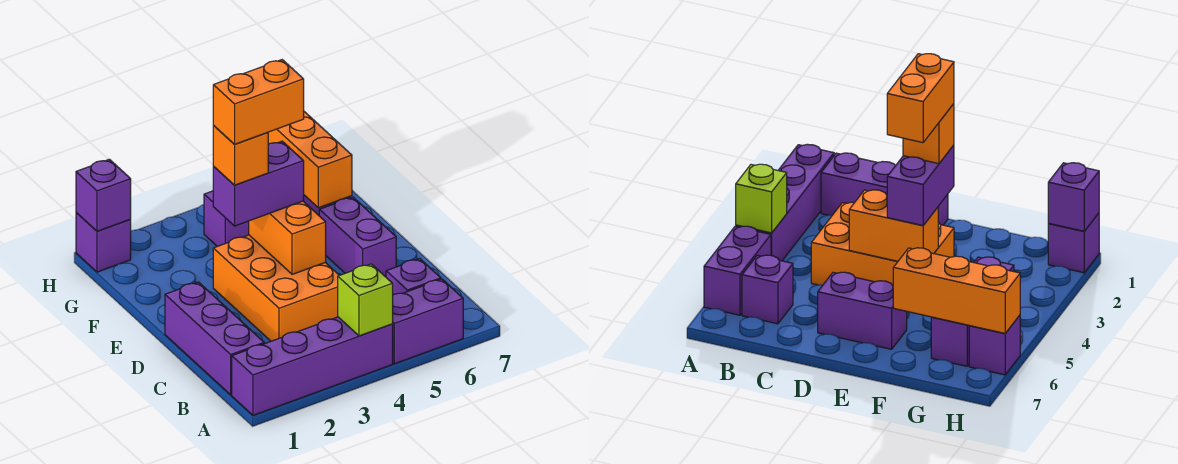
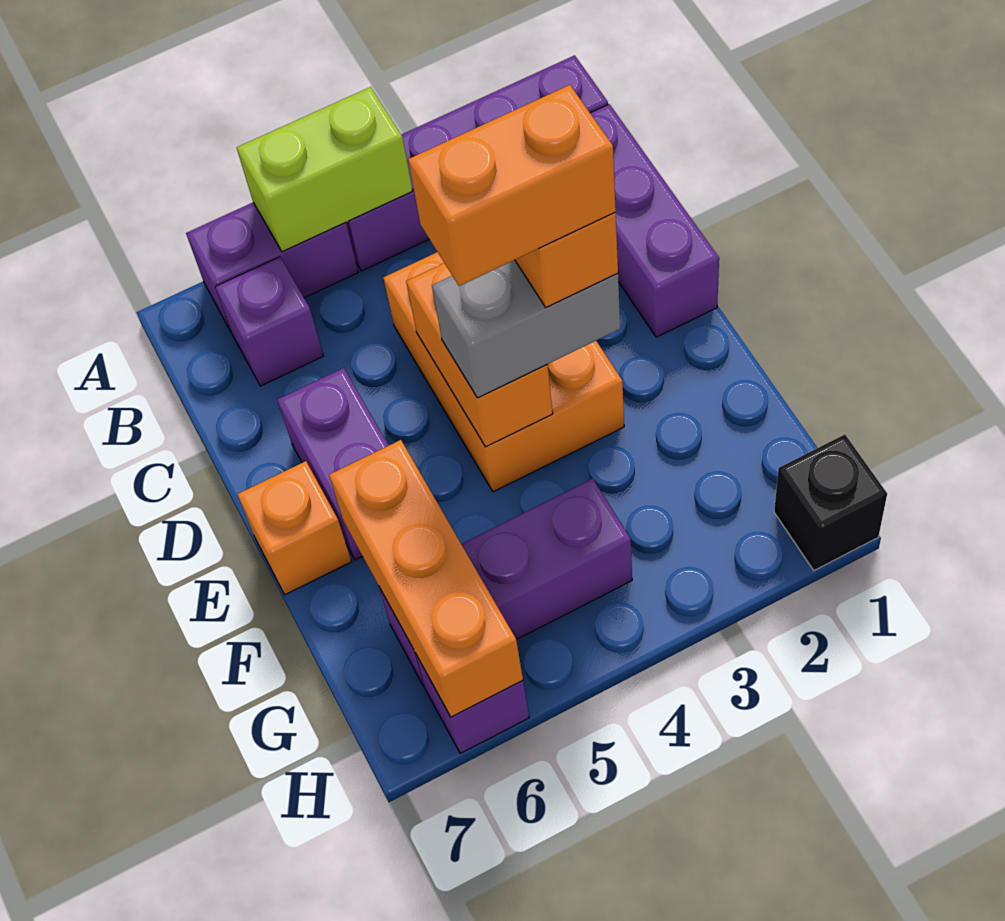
lime 1x1 brick [338,264,393,336] -> lime 1x2 brick [237,87,413,252]
purple 1x2 brick [213,141,304,226] -> grey 1x2 brick [432,260,620,398]
none -> orange 1x1 brick [237,461,351,595]
purple 1x1 brick [76,213,131,272] -> black 1x1 brick [774,435,887,570]
purple 1x1 brick [76,159,131,231] -> none

